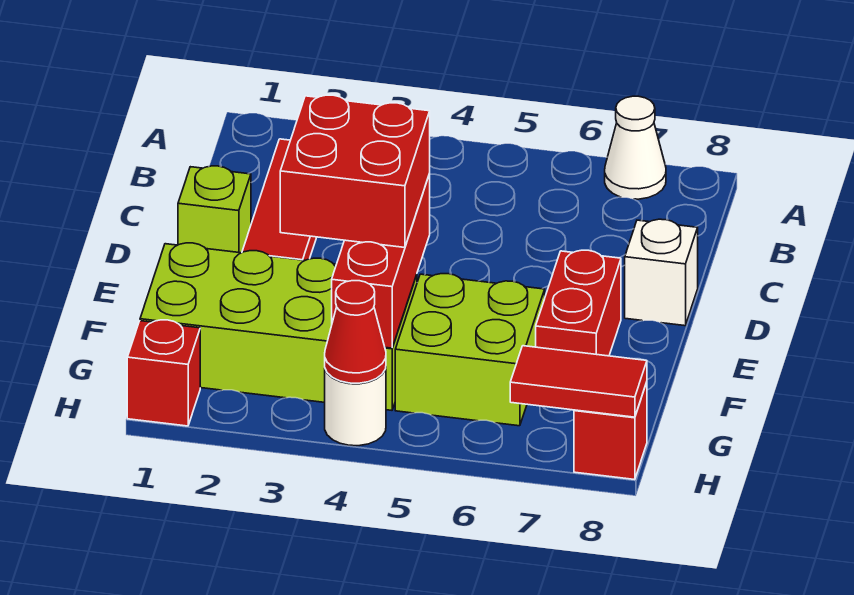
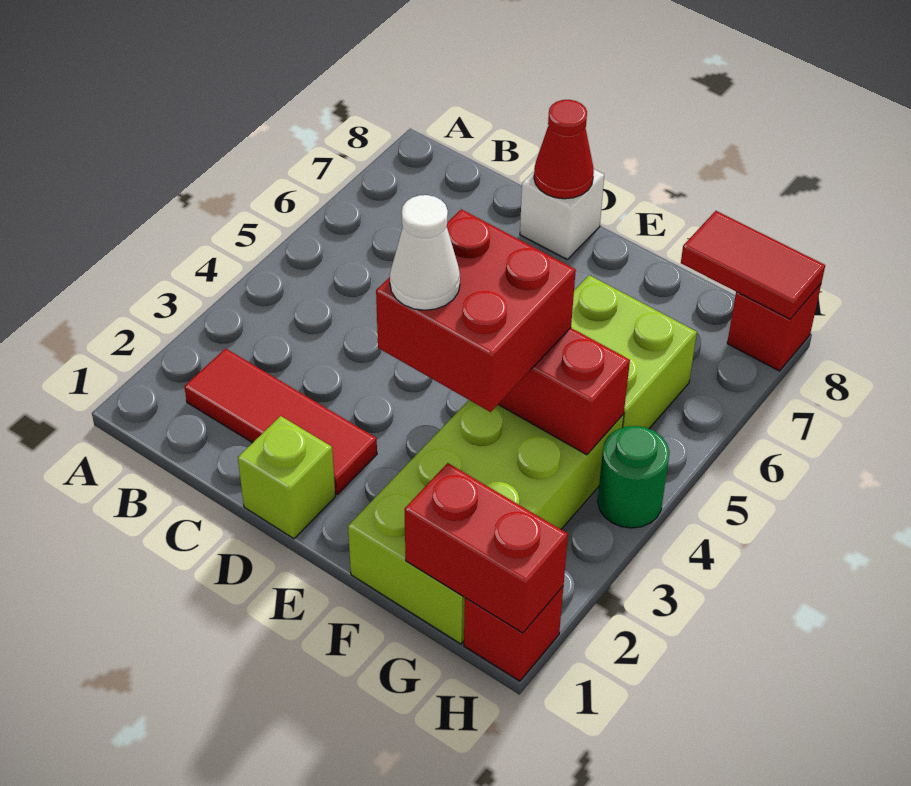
white 1x1 cone [605,96,666,199] -> white 1x1 cone moved to [390,195,460,310]
red 1x2 brick [536,250,621,356] -> red 1x2 brick moved to [404,463,568,633]
white 1x1 round brick [325,369,386,446] -> green 1x1 round brick [598,426,670,528]
red 1x1 cone [325,281,386,383] -> red 1x1 cone moved to [534,100,594,199]
red 1x2 tile [510,346,647,417] -> red 1x2 tile turned to [681,211,825,319]

